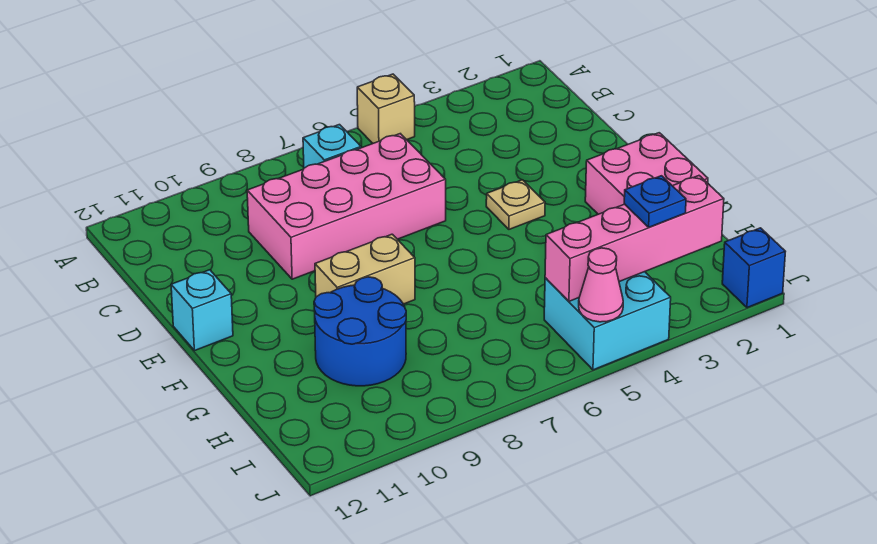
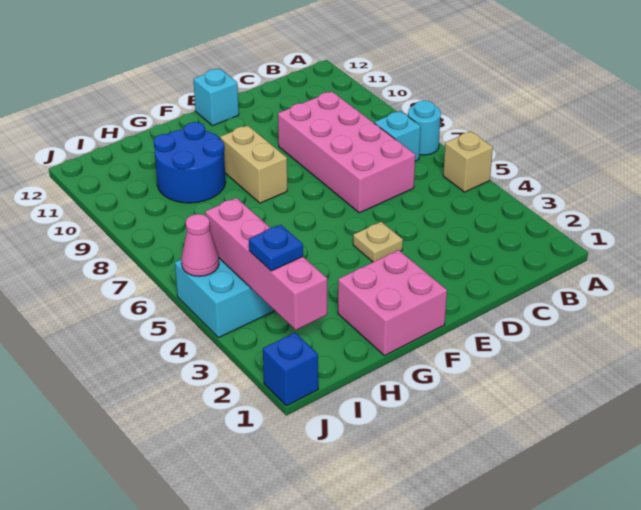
none -> cyan 1x1 round brick [408,101,441,155]

